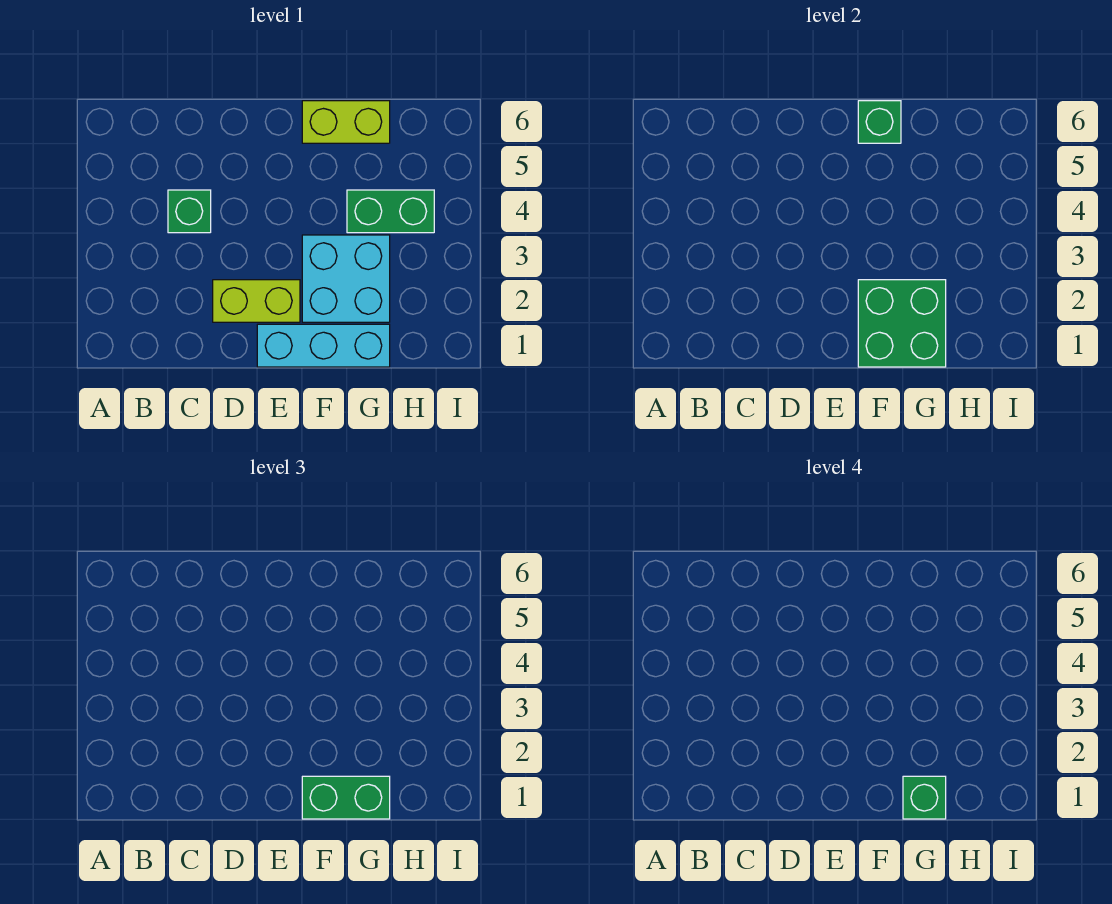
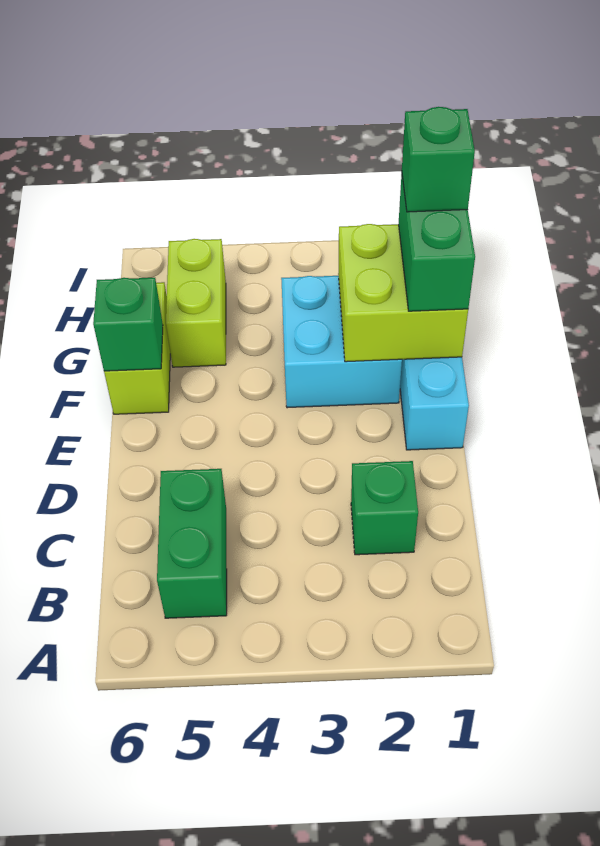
green 1x1 brick [168,190,211,233] -> green 1x1 brick moved to [351,461,418,555]
lime 1x2 brick [213,280,300,322] -> lime 1x2 brick moved to [166,239,226,367]
green 2x2 brick [858,280,946,367] -> lime 2x2 brick [338,224,468,362]
green 1x2 brick [347,190,434,233] -> green 1x2 brick moved to [157,469,227,618]

